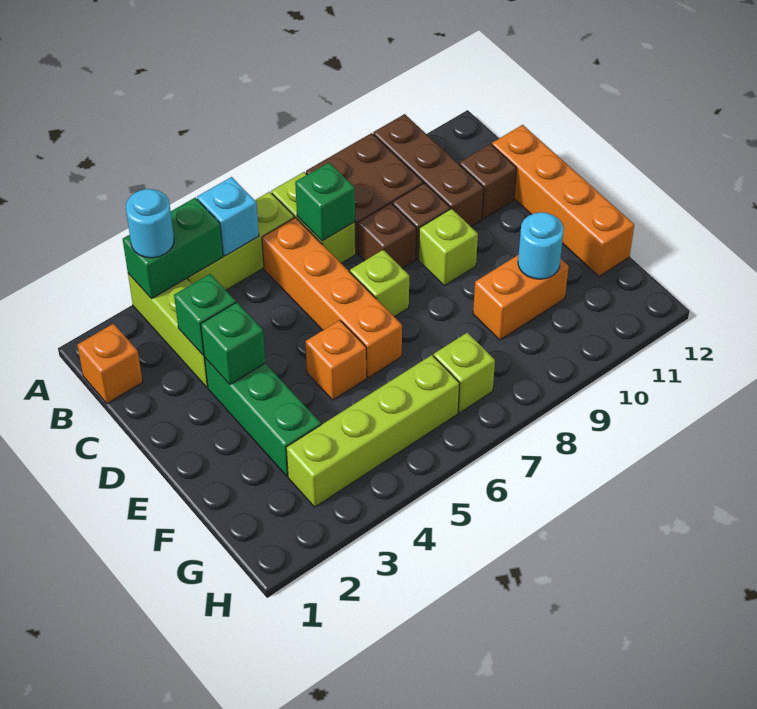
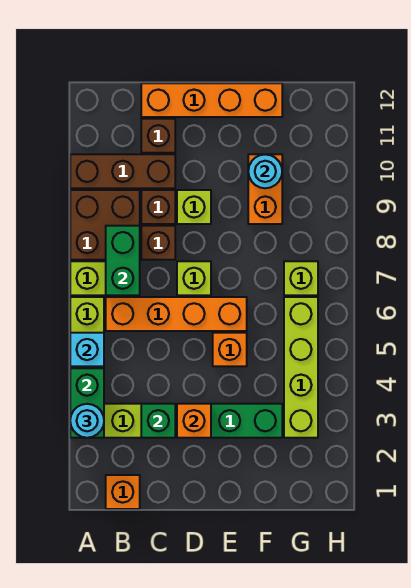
green 1x1 brick [295,163,355,241] -> green 1x2 brick [106,226,140,295]
green 1x1 brick [201,302,265,384] -> orange 1x1 brick [177,404,211,438]

